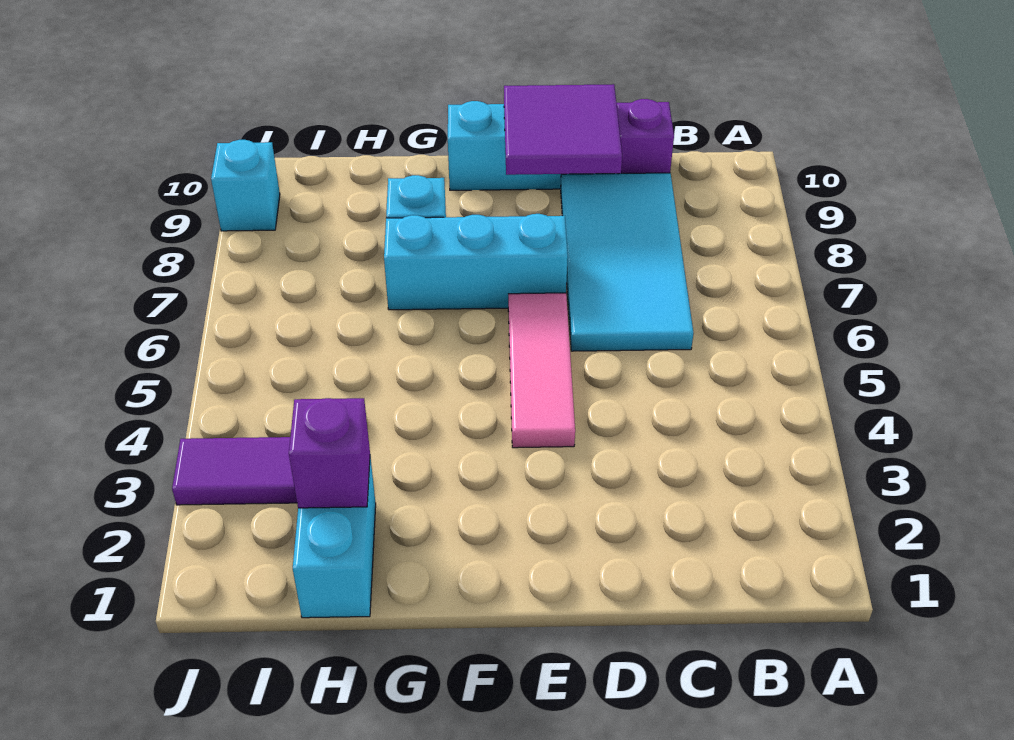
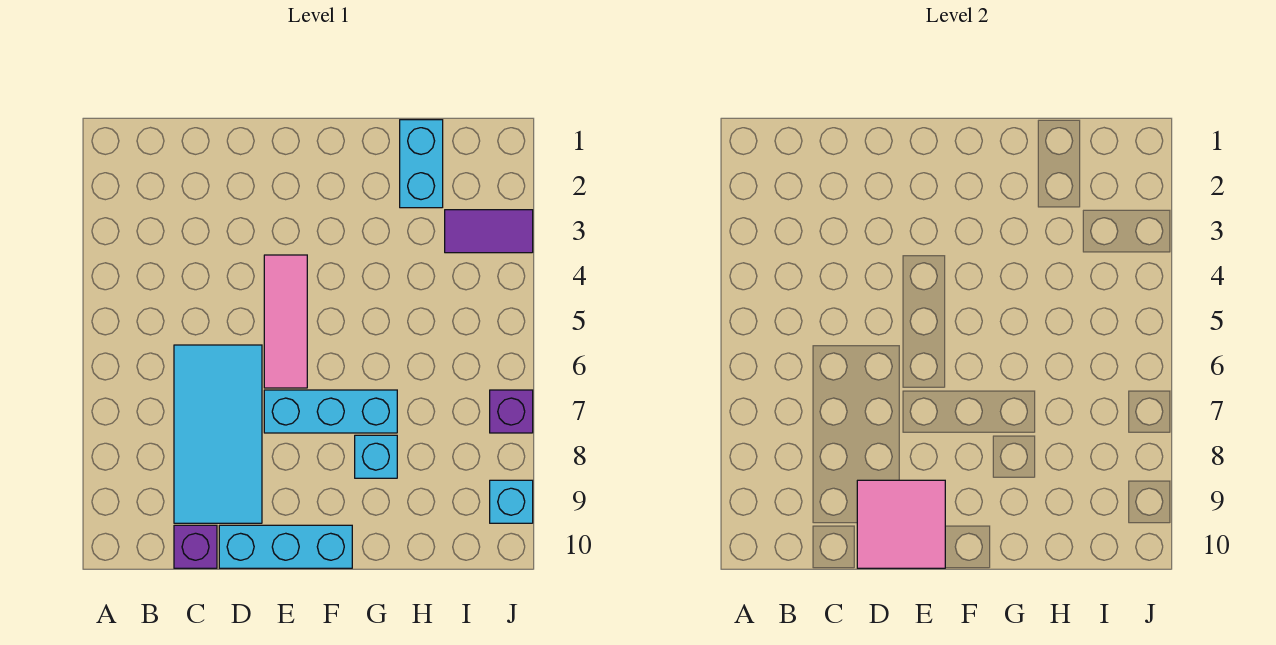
purple 2x2 tile [504,84,622,175] -> pink 2x2 tile [857,480,945,568]
purple 1x1 brick [289,398,370,508] -> purple 1x1 brick moved to [490,390,533,433]

